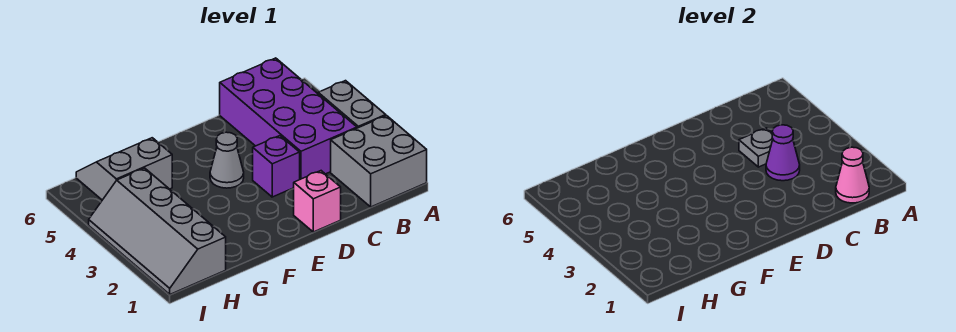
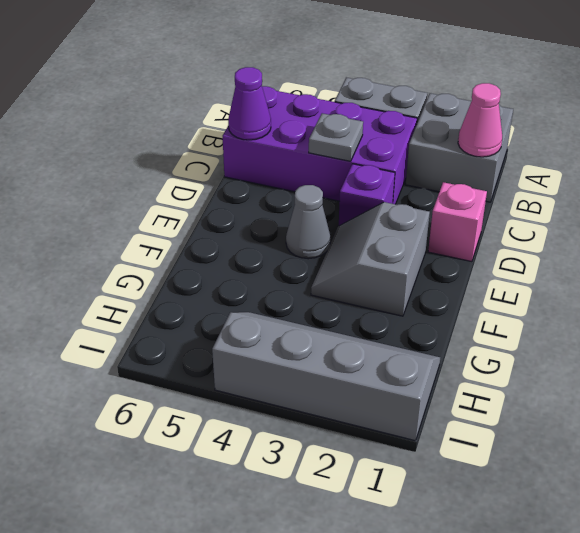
purple 1x1 cone [766,125,800,181] -> purple 1x1 cone moved to [228,67,271,140]
grey 2x2 slope [76,138,172,200] -> grey 2x2 slope moved to [311,202,430,316]
grey 2x4 slope [89,168,226,294] -> grey 2x4 slope turned to [212,312,440,441]

